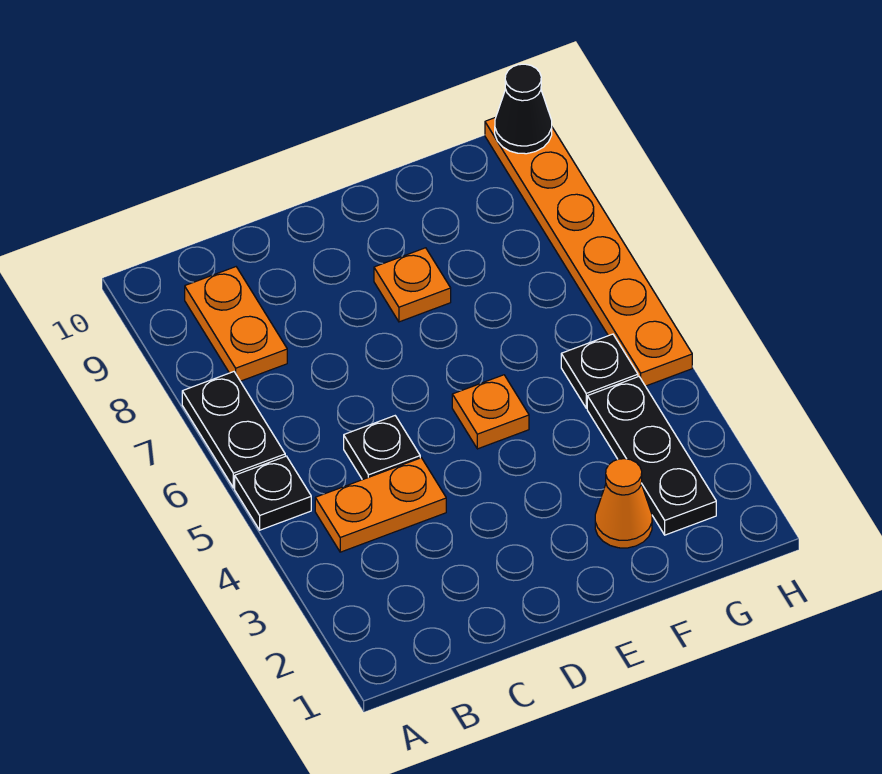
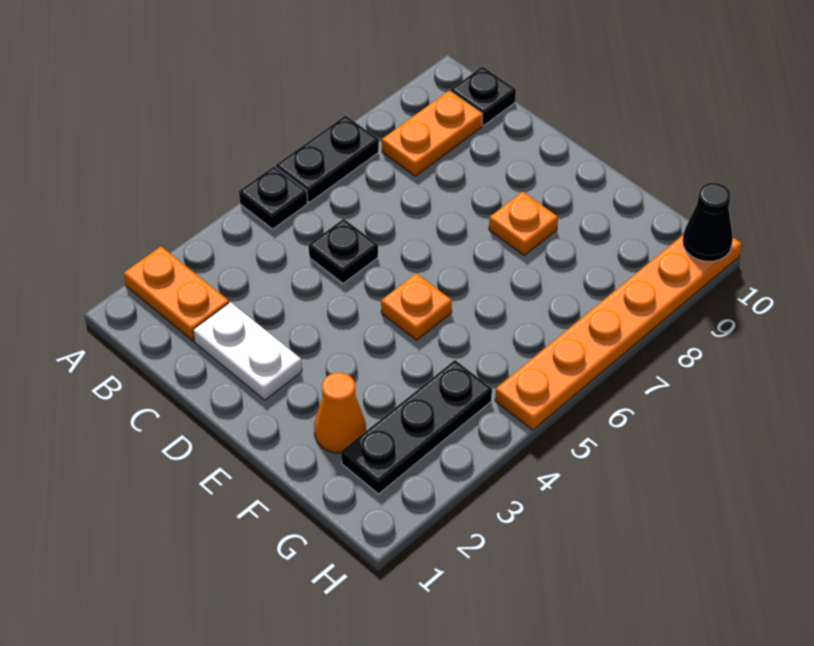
orange 1x2 plate [315,458,446,552] -> orange 1x2 plate moved to [124,247,229,341]
none -> white 1x2 plate [193,302,302,400]
black 1x1 plate [561,334,638,408] -> black 1x1 plate moved to [451,67,516,126]

